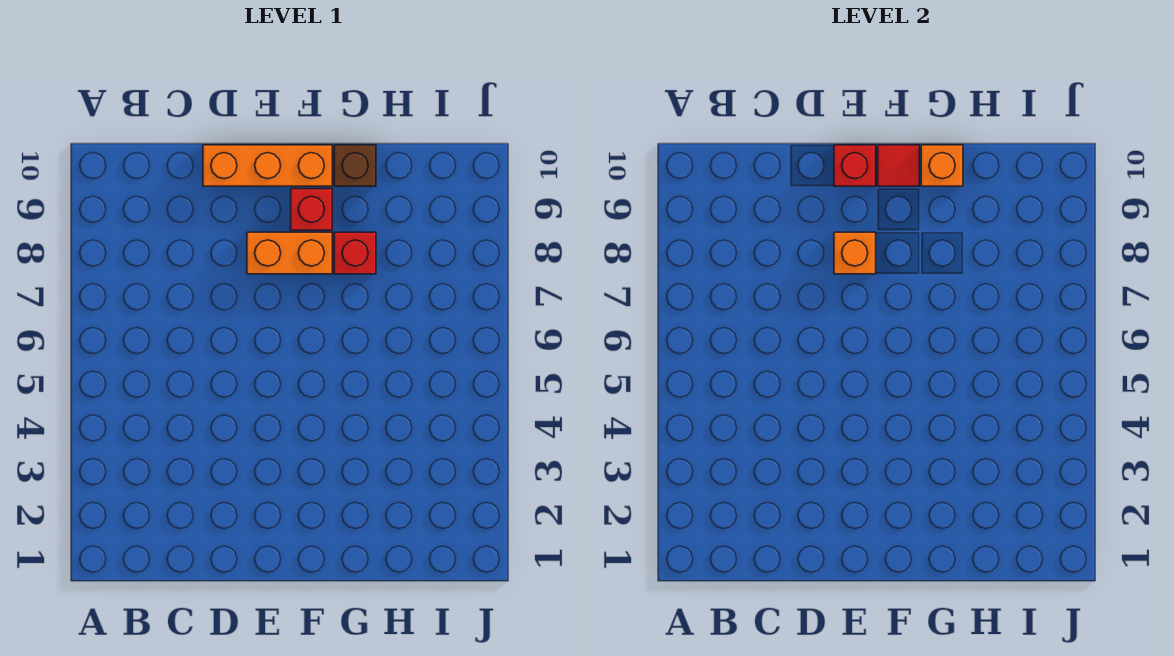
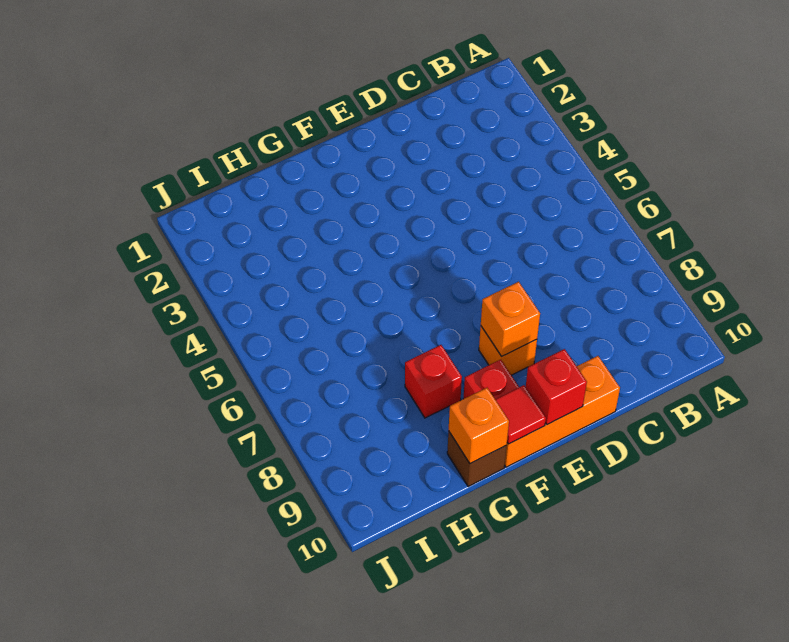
orange 1x2 brick [247,232,332,274] -> orange 1x1 brick [479,327,537,375]

